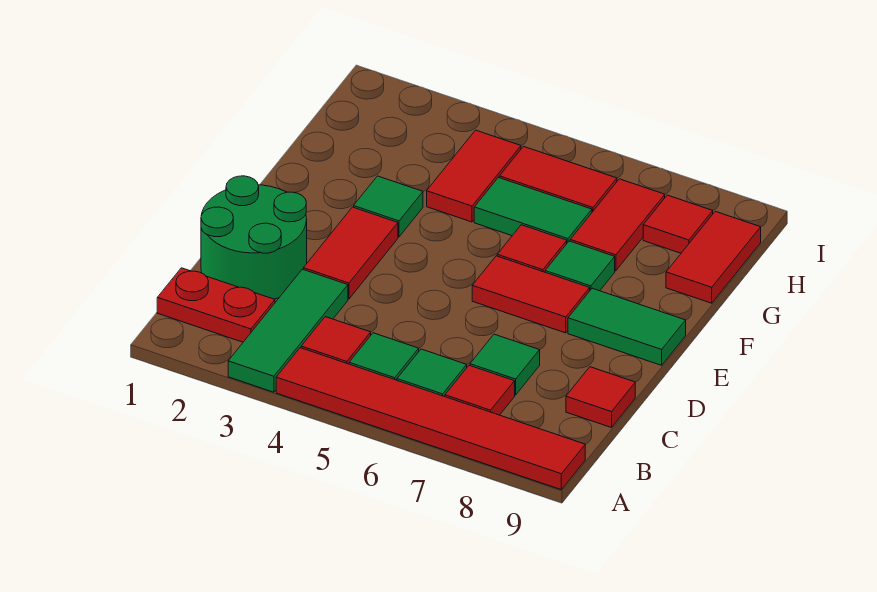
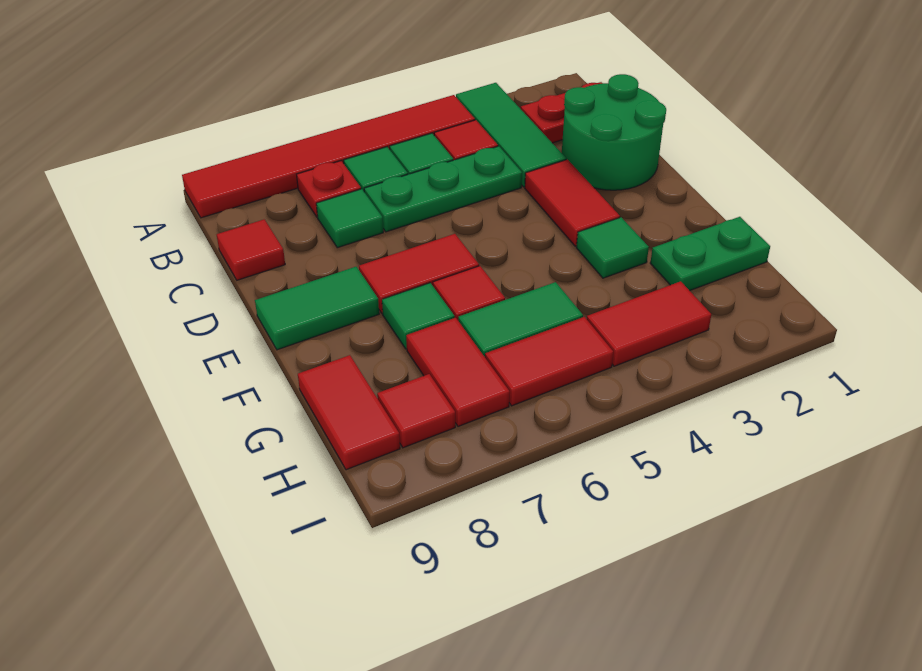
red 1x1 tile [445,365,515,415] -> red 1x1 plate [297,161,361,217]
none -> green 1x3 plate [364,146,522,232]
none -> green 1x2 plate [650,217,770,291]
red 1x2 tile [427,130,521,222] -> red 1x2 tile turned to [587,281,711,366]

